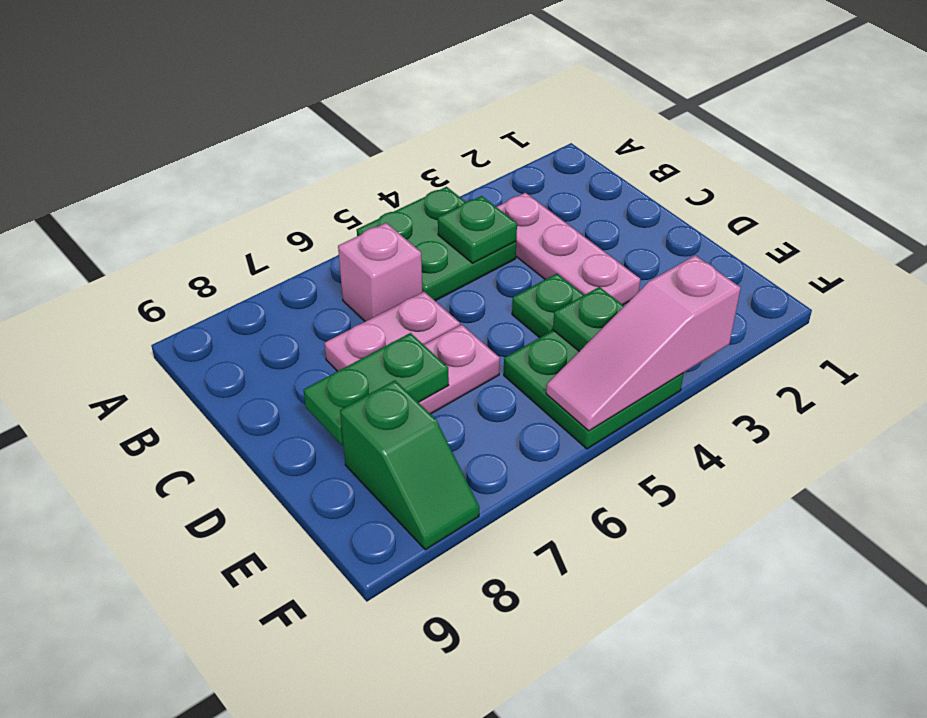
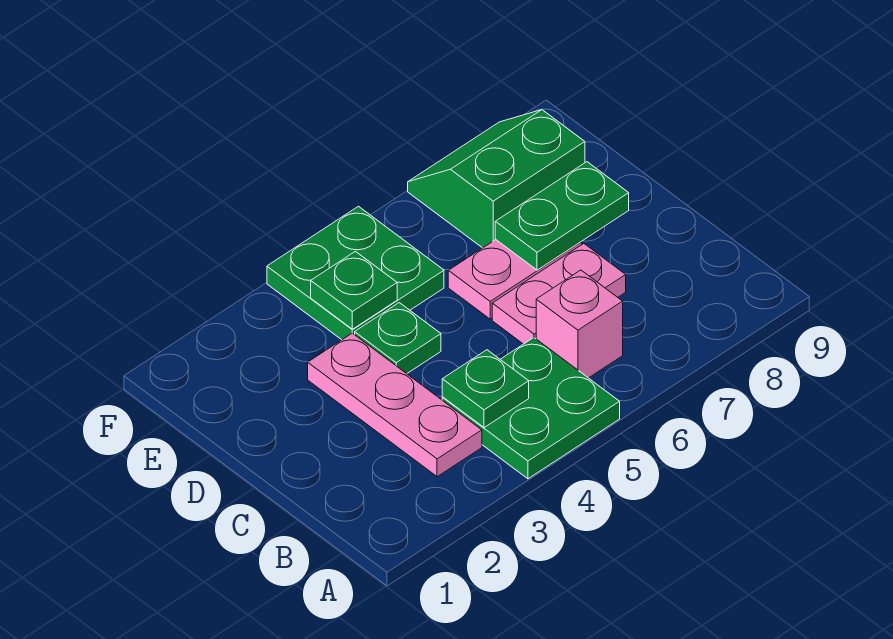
green 1x2 slope [340,380,479,550] -> green 2x2 slope [408,110,585,248]
pink 1x3 slope [546,255,741,431] -> none

